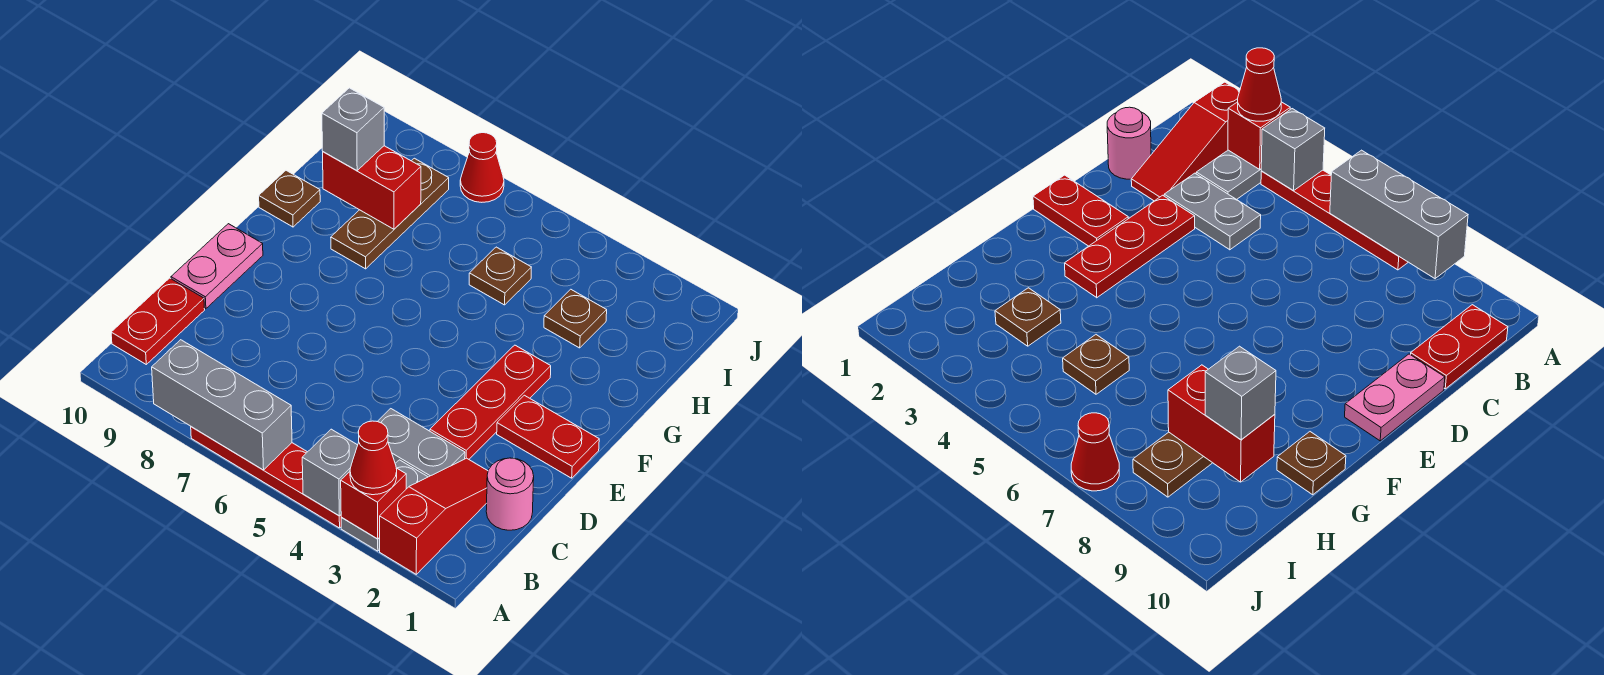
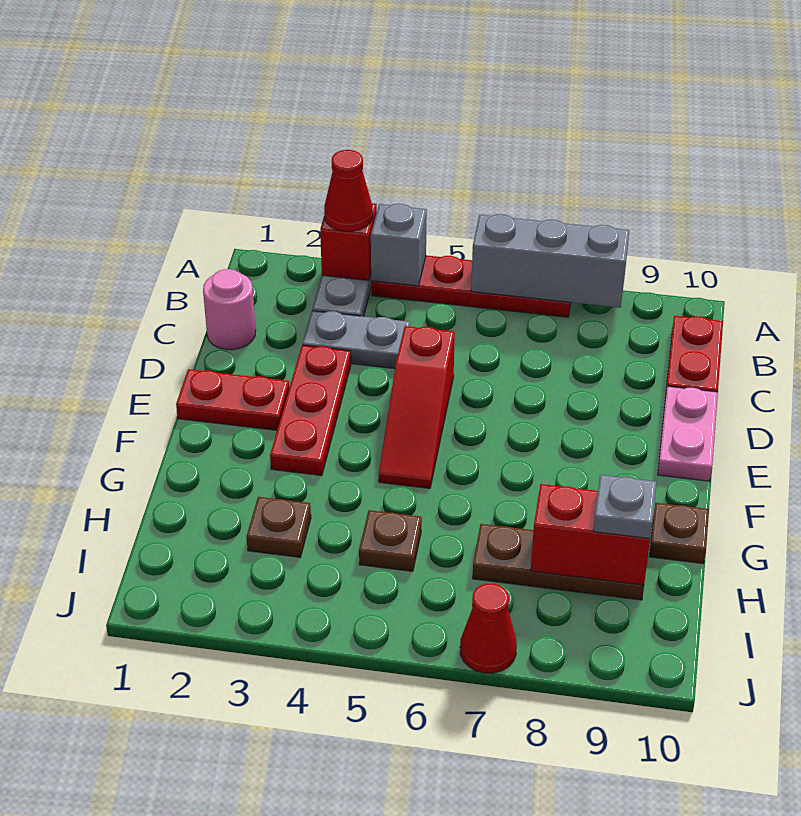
red 1x3 slope [379,458,488,574] -> red 1x3 slope moved to [379,326,455,488]
brown 1x3 plate [331,158,449,269] -> brown 1x3 plate turned to [473,524,644,600]
grey 1x1 brick [322,88,384,171] -> grey 1x1 plate [593,475,656,538]

